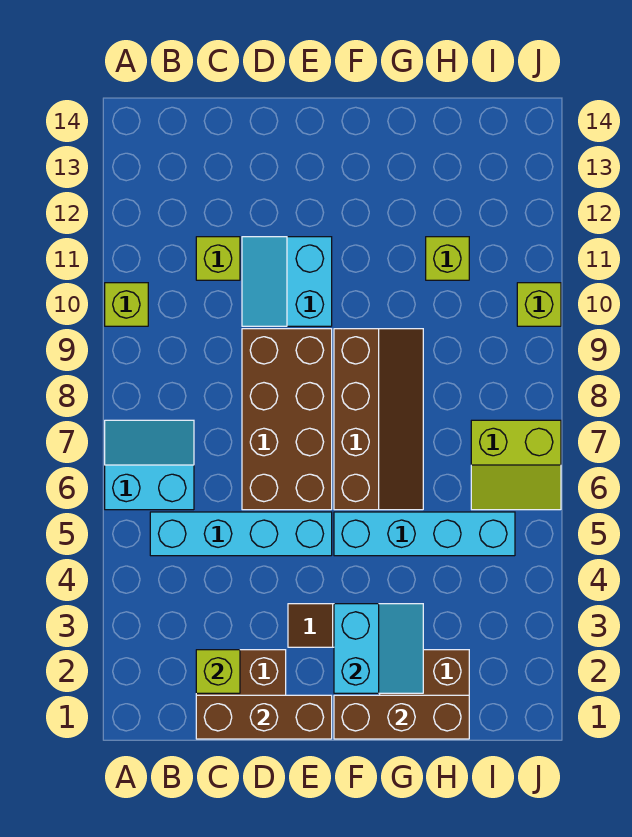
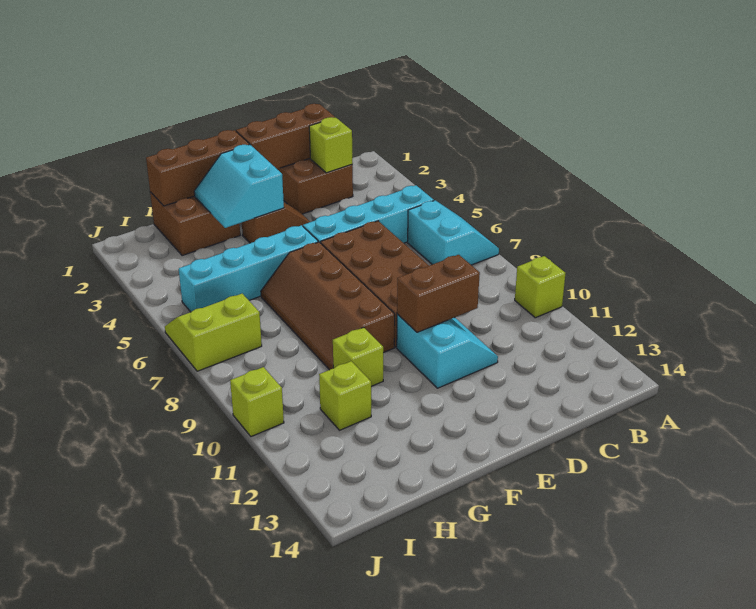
cyan 2x2 slope [105,420,194,510] -> cyan 2x2 slope turned to [408,200,499,265]
lime 1x1 brick [196,237,240,280] -> lime 1x1 brick moved to [333,327,383,386]
none -> brown 1x2 brick [397,255,480,332]

